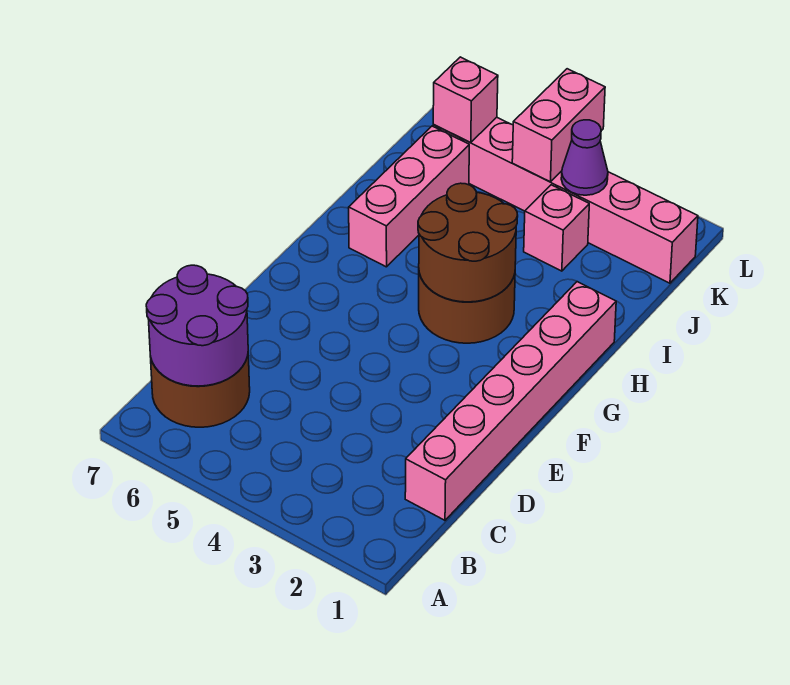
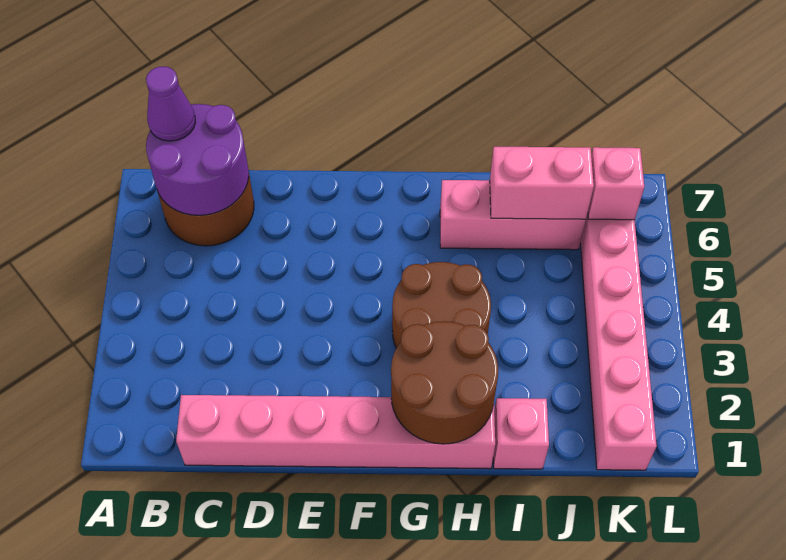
brown 2x2 round brick [418,183,518,302] -> brown 2x2 round brick moved to [391,321,498,444]
pink 1x1 brick [524,185,589,271] -> pink 1x1 brick moved to [493,398,549,469]
purple 1x1 cone [561,120,608,195] -> purple 1x1 cone moved to [146,67,195,141]
pink 1x2 brick [512,69,605,182] -> pink 1x2 brick moved to [490,147,594,219]

